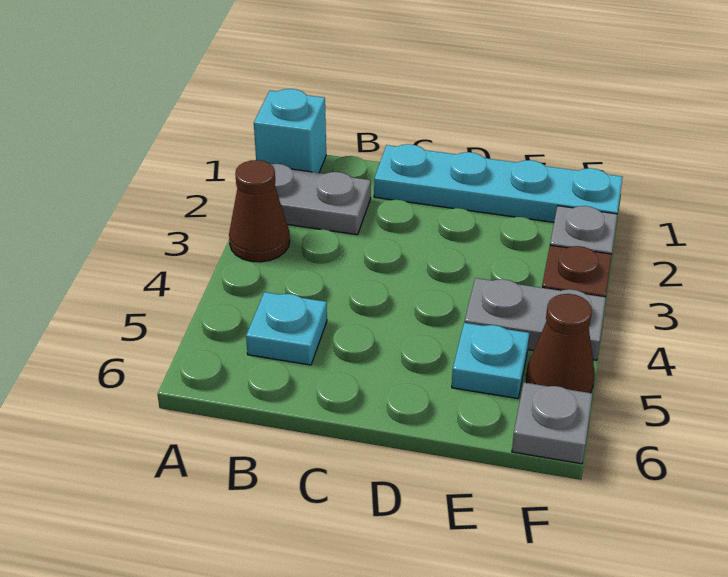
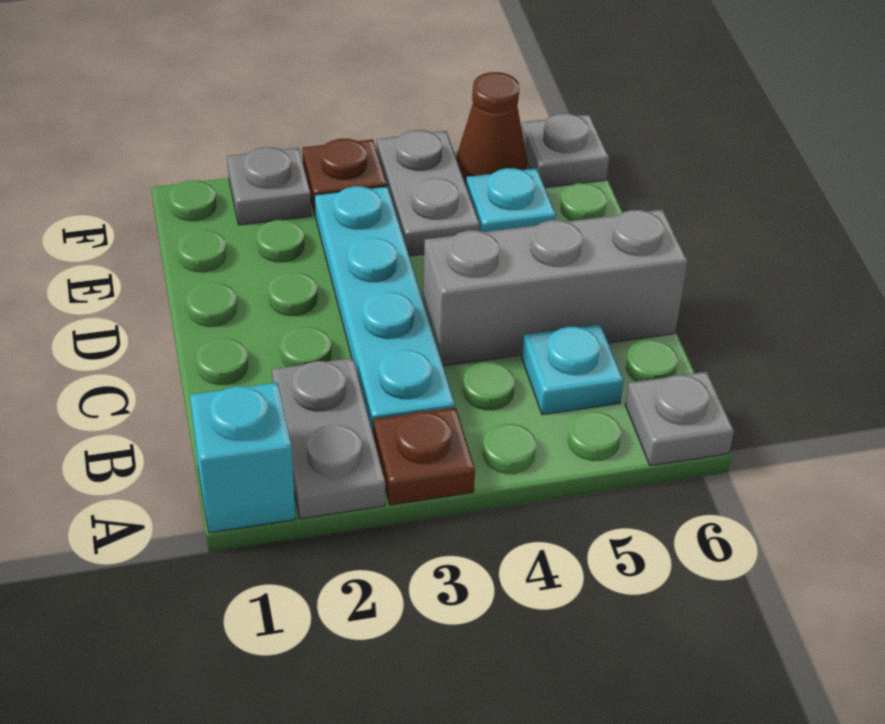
brown 1x1 cone [229,160,290,262] -> brown 1x1 plate [373,407,475,505]
none -> grey 1x1 plate [625,372,734,466]
cyan 1x4 plate [374,144,623,222] -> cyan 1x4 plate moved to [315,186,455,432]
none -> grey 1x3 brick [423,210,688,366]

